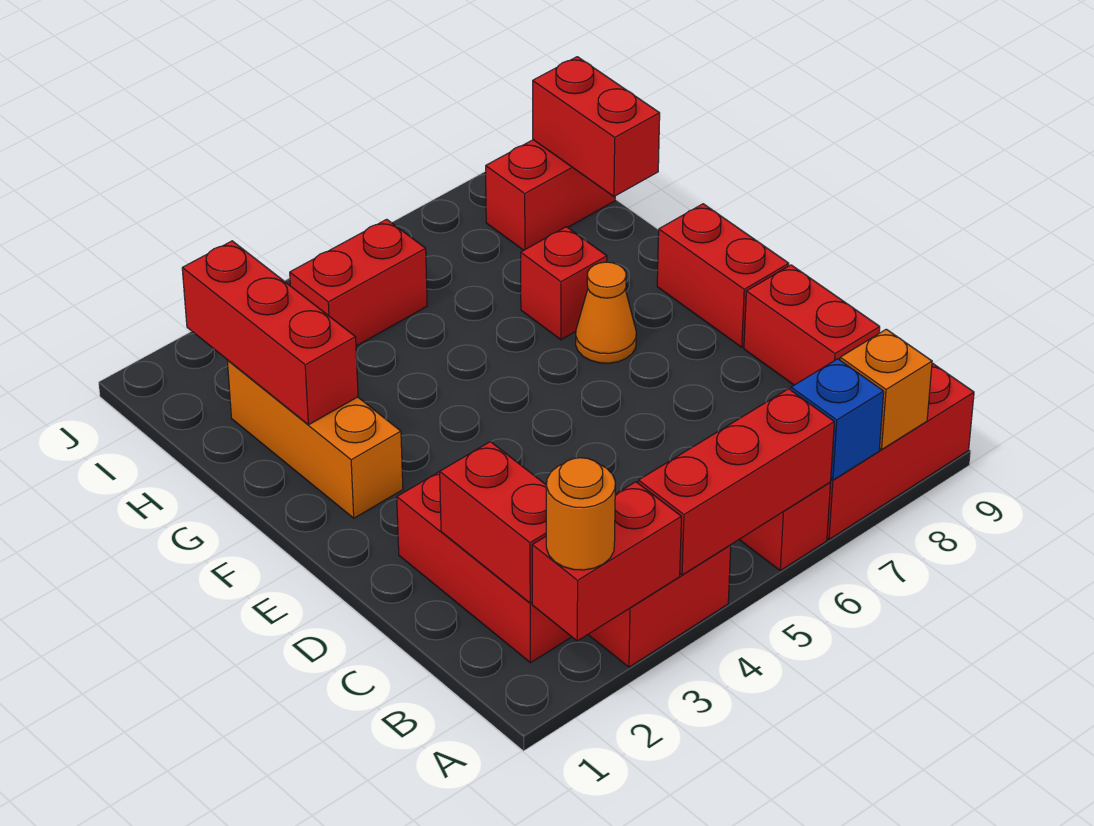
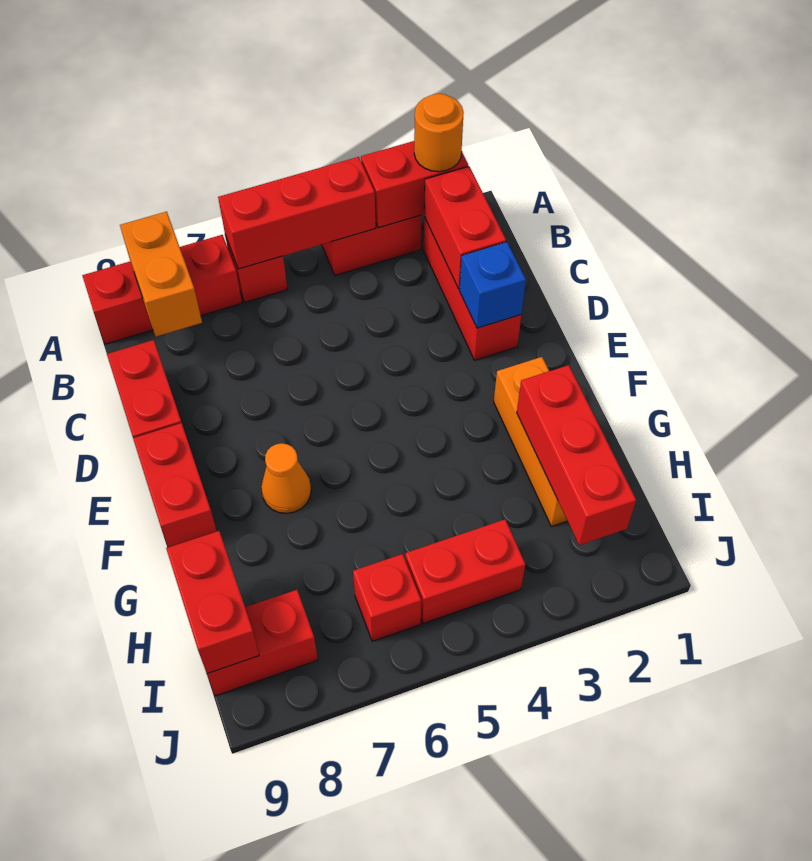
blue 1x1 brick [791,359,884,480] -> blue 1x1 brick moved to [459,242,526,328]
orange 1x1 brick [840,329,932,450] -> orange 1x2 brick [120,212,202,337]
red 1x1 brick [521,227,607,340] -> red 1x1 brick moved to [353,554,421,641]

